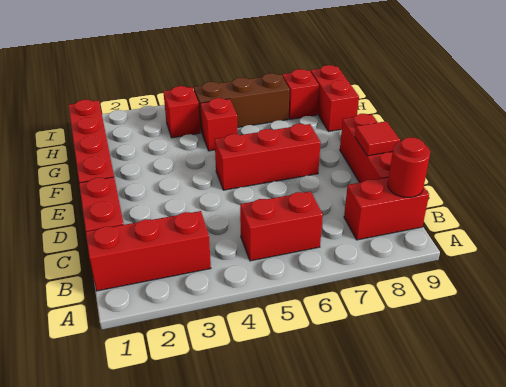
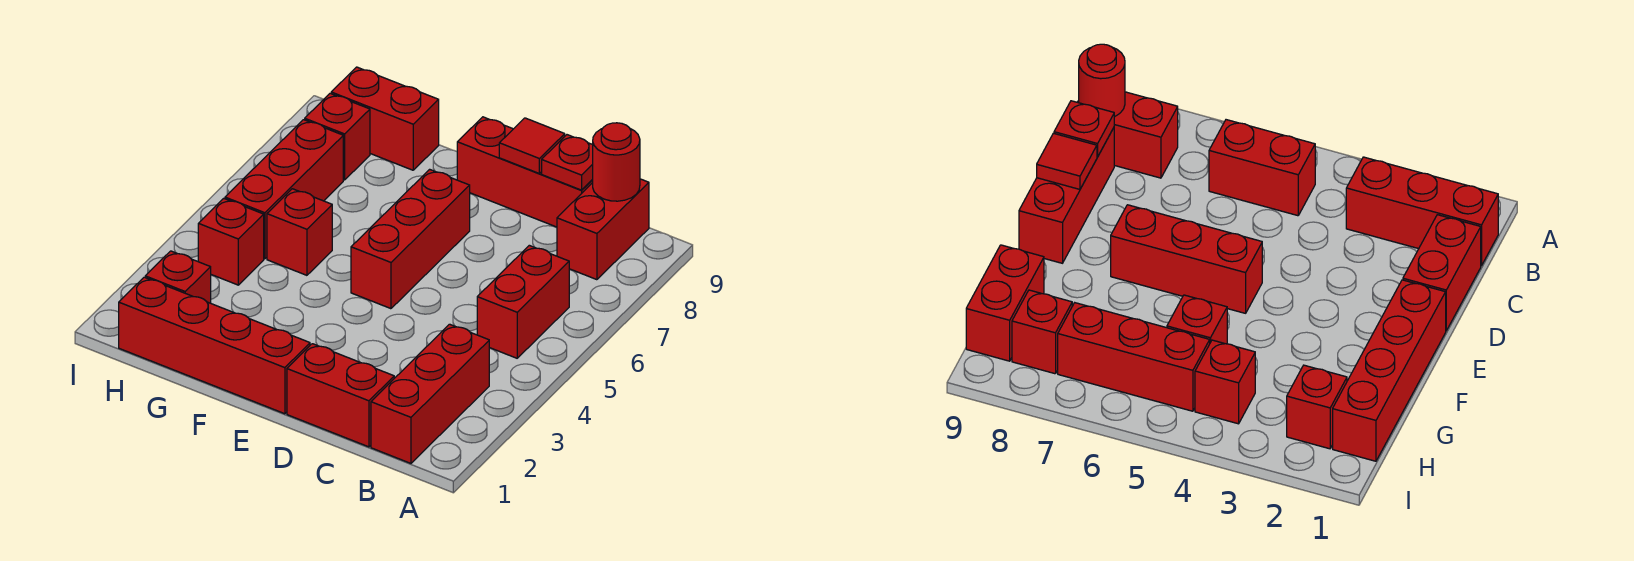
none -> red 1x1 plate [542,135,593,190]
none -> red 1x1 brick [145,251,211,303]
brown 1x3 brick [194,73,290,132] -> red 1x3 brick [225,120,343,259]

